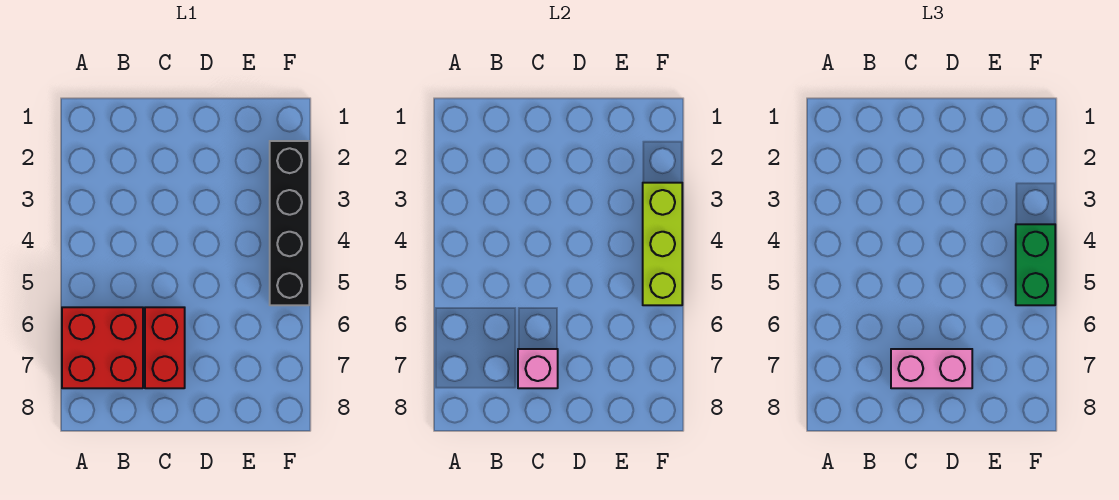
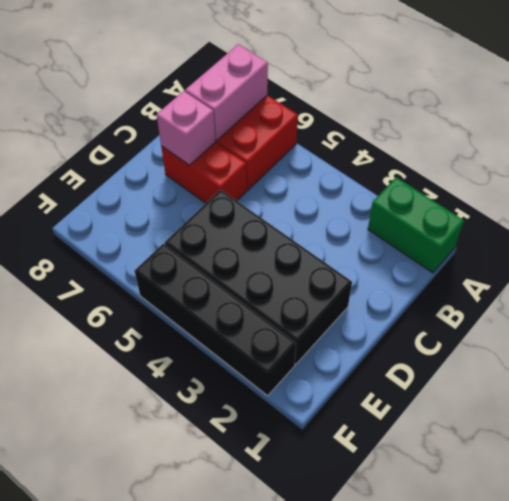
pink 1x2 brick [891,349,972,388] -> pink 1x2 brick moved to [185,44,268,141]
none -> black 2x4 brick [165,190,352,364]
lime 1x3 brick [643,183,682,305] -> none
green 1x2 brick [1016,224,1055,305] -> green 1x2 brick moved to [368,177,464,273]

